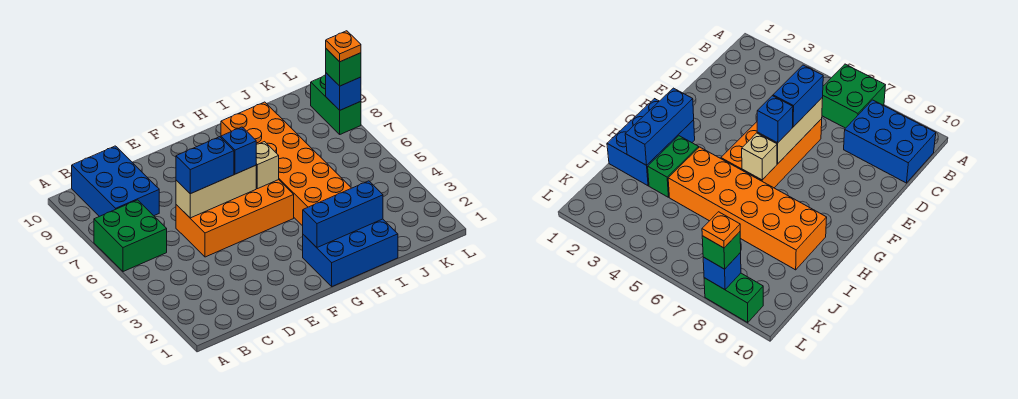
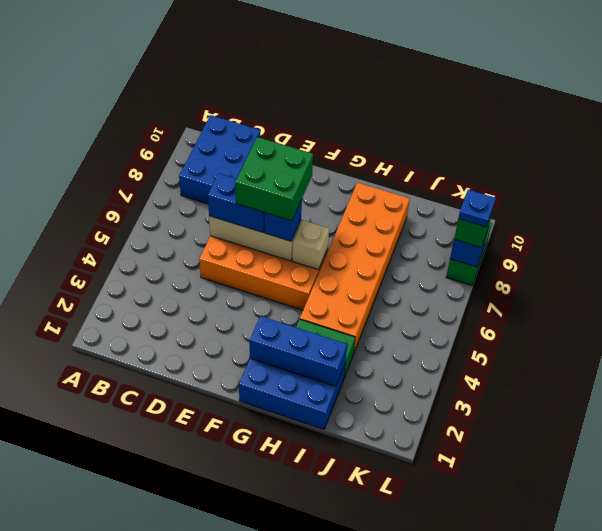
green 2x2 brick [94,200,167,272] -> green 2x2 brick moved to [235,137,313,221]
orange 1x1 plate [326,31,361,62] -> blue 1x1 plate [458,190,496,227]

